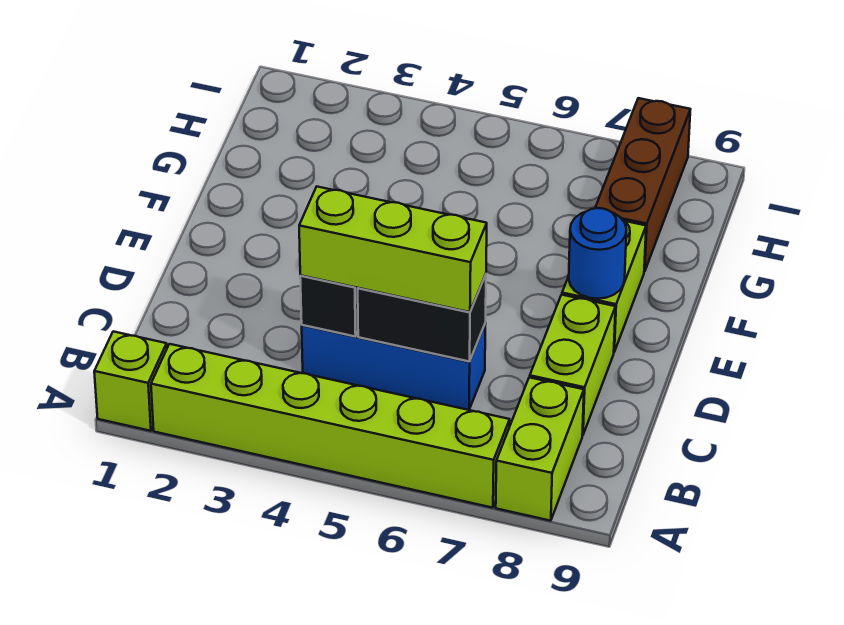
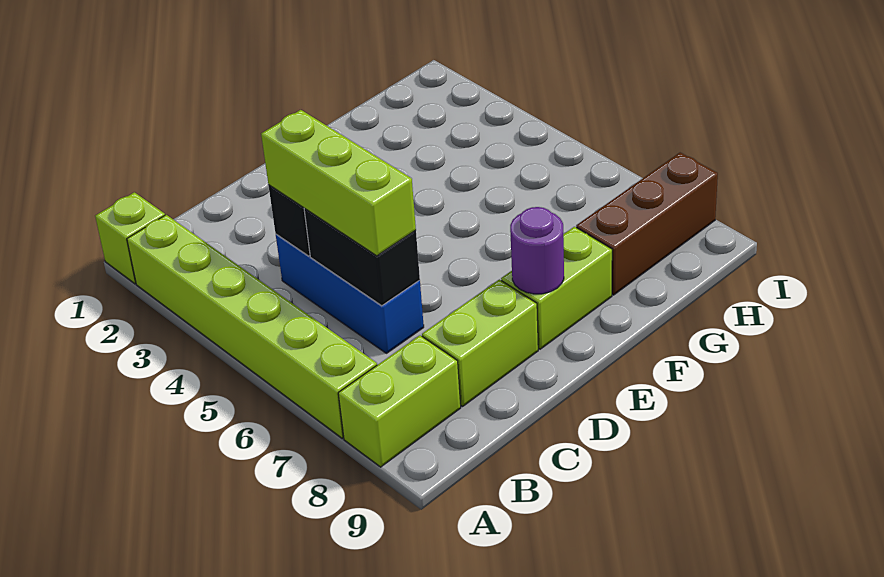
blue 1x1 round brick [569,208,627,299] -> purple 1x1 round brick [510,207,564,294]

